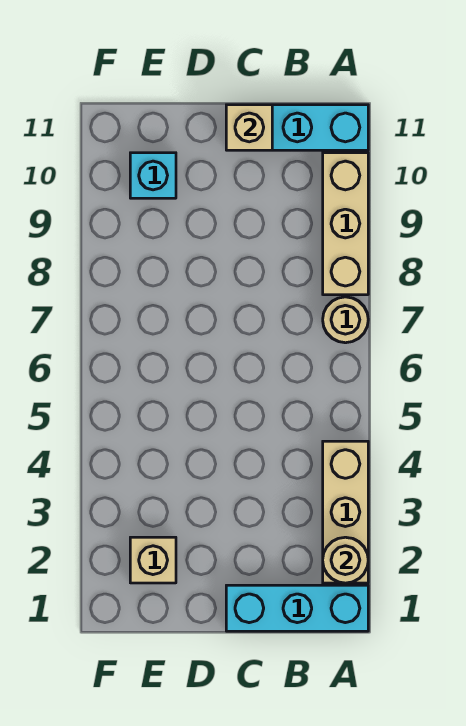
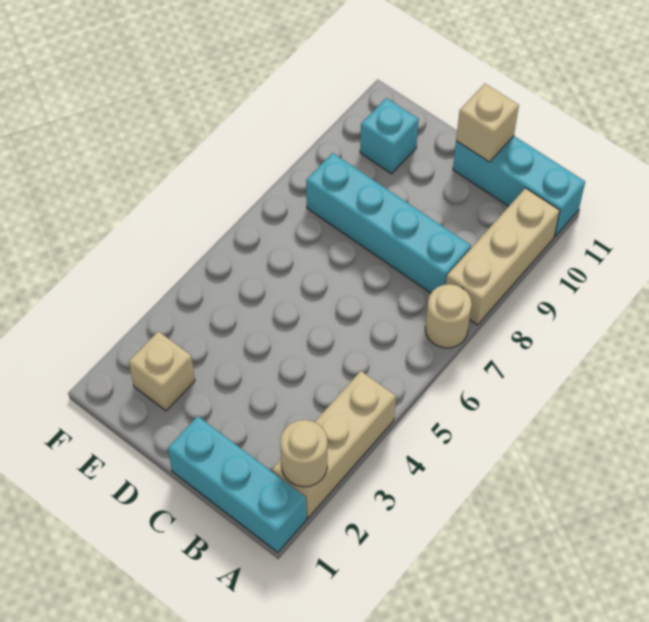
none -> cyan 1x4 brick [306,153,471,293]

